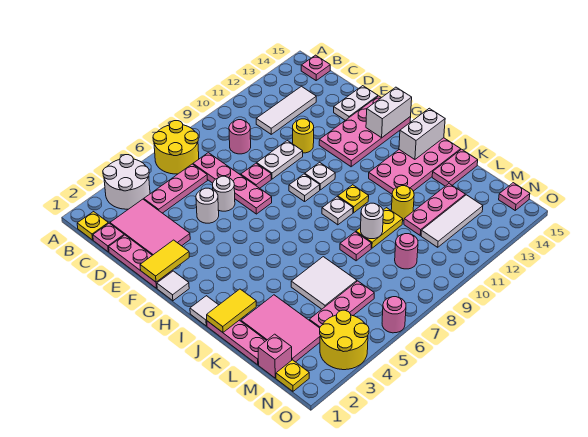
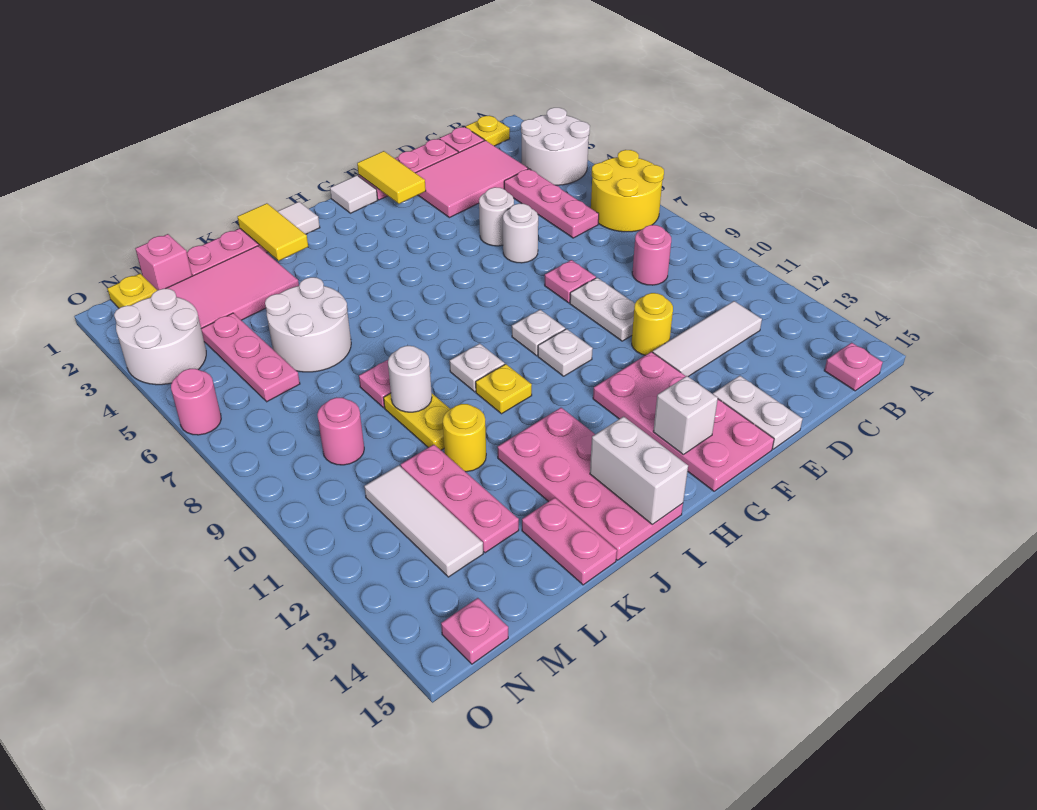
pink 1x4 plate [193,153,272,214] -> none
white 1x3 tile [256,86,316,134] -> white 1x3 tile turned to [653,301,762,377]
white 1x2 brick [366,87,412,138] -> white 1x1 brick [653,376,718,454]
white 2x2 tile [291,257,357,309] -> white 2x2 round brick [265,277,351,372]
yellow 2x2 round brick [320,310,369,370] -> white 2x2 round brick [114,289,206,385]

